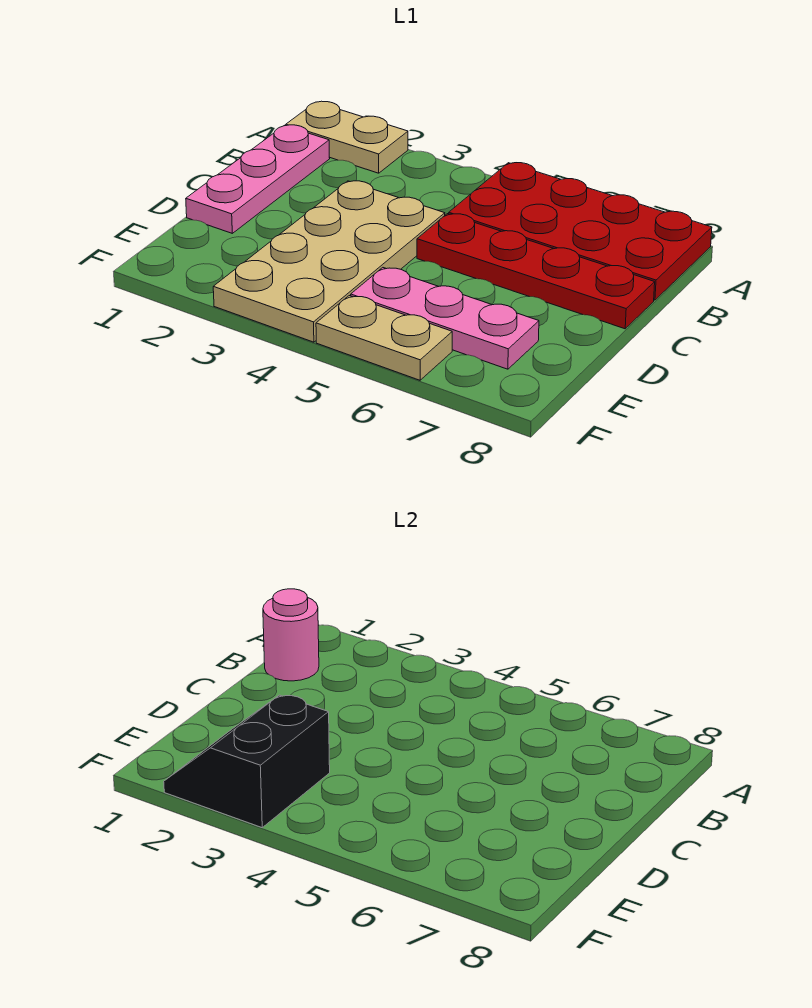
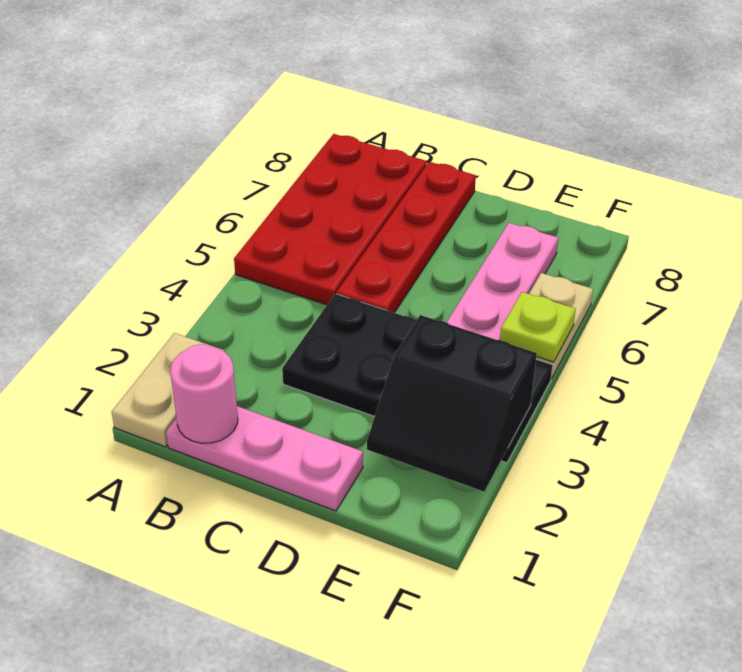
tan 2x4 plate [213,181,445,342] -> black 2x4 plate [282,294,552,463]
none -> lime 1x1 plate [500,292,576,362]

